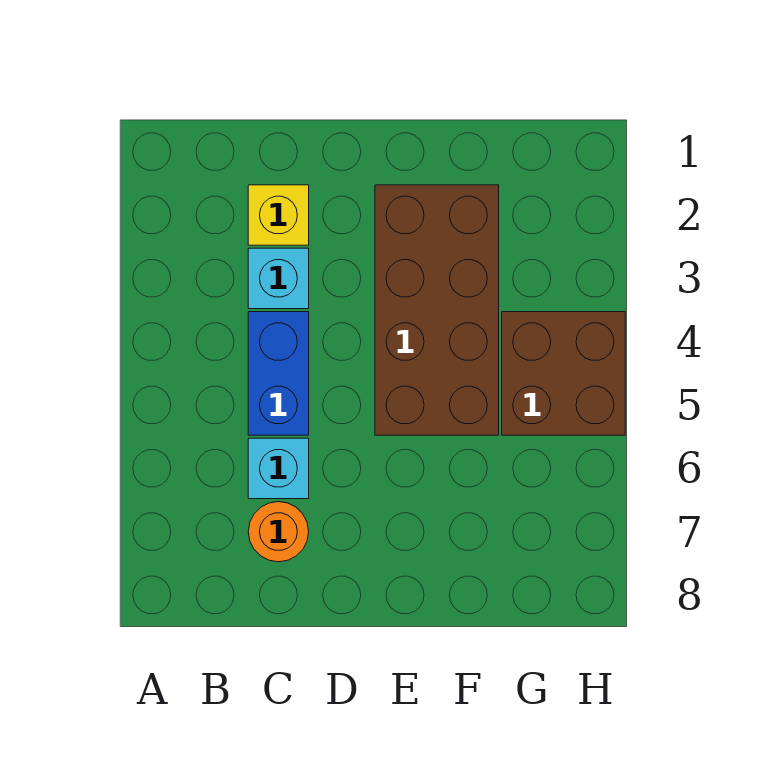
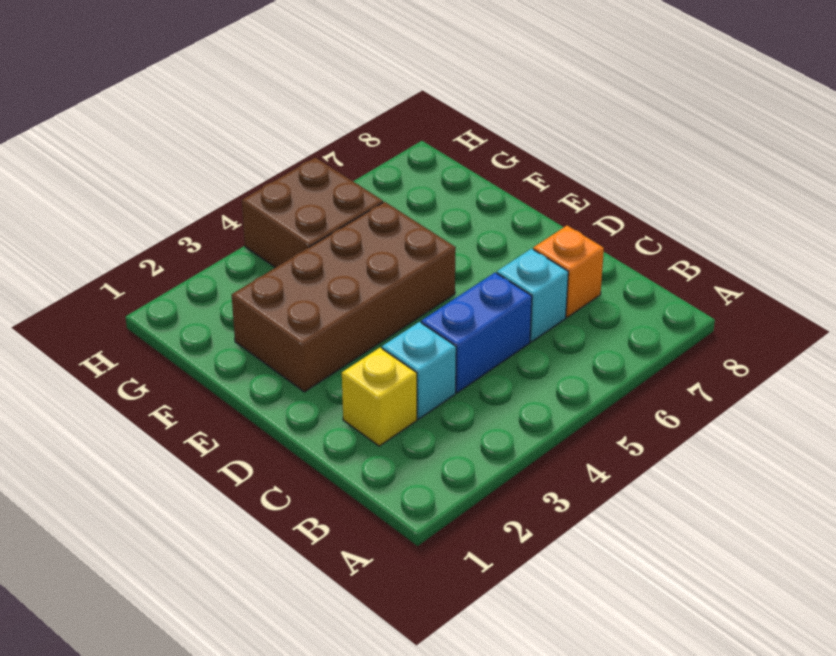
orange 1x1 round brick [248,502,309,562] -> orange 1x1 brick [533,226,604,317]

